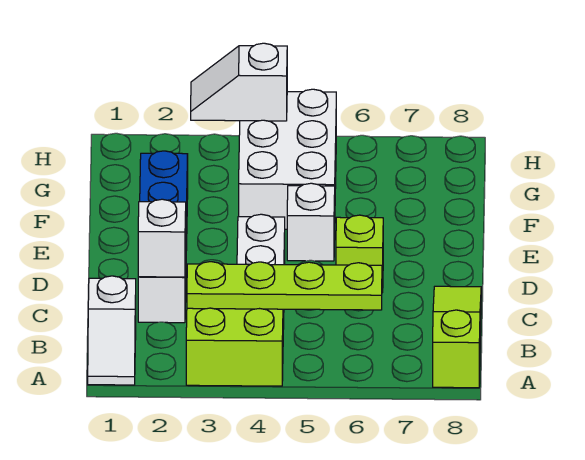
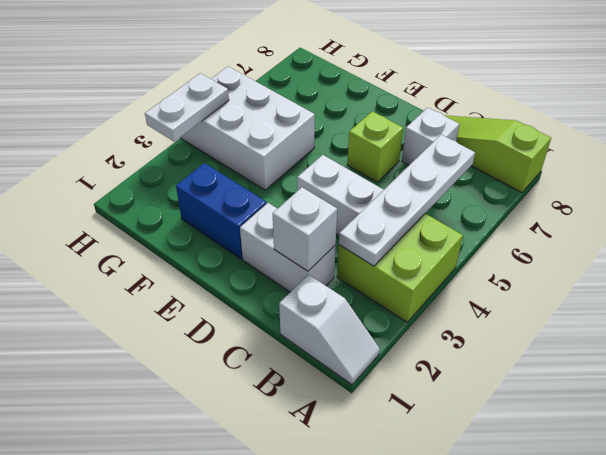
lime 1x4 plate [187,262,382,310] -> white 1x4 plate [339,135,475,266]
white 1x1 brick [287,183,335,261] -> white 1x1 brick moved to [402,108,460,165]
white 1x2 slope [191,43,287,121] -> white 1x2 plate [145,73,229,142]

